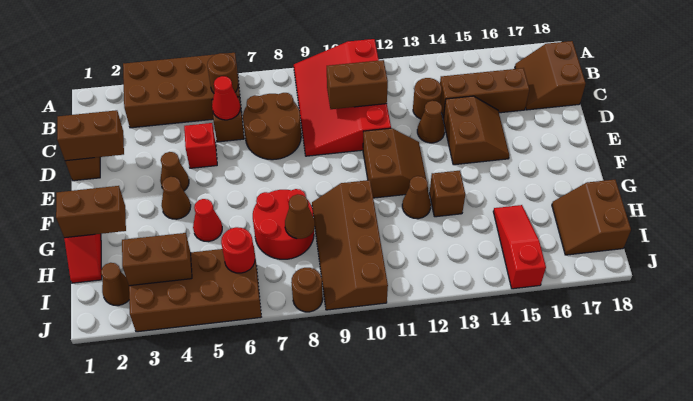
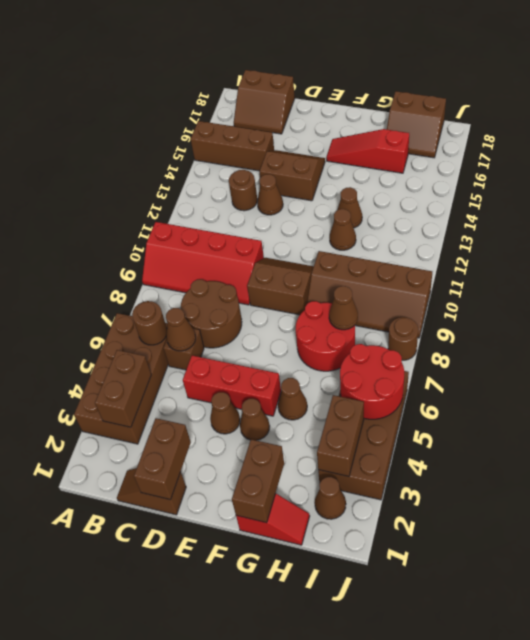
red 3x4 slope [294,39,391,156] -> red 2x4 slope [142,222,264,305]
red 1x1 cone [212,76,240,120] -> brown 1x1 cone [166,308,196,351]
brown 1x2 brick [327,60,388,109] -> brown 1x2 brick moved to [95,350,151,427]
brown 1x3 brick [440,68,529,117] -> brown 1x3 brick turned to [191,121,274,171]
red 1x1 brick [184,123,217,168] -> red 1x3 brick [183,355,281,416]
brown 2x2 slope [363,128,428,198] -> brown 2x2 slope moved to [247,258,314,315]
red 1x1 cone [193,199,222,241] -> brown 1x1 cone [278,378,307,420]
brown 1x1 brick [430,171,465,217] -> brown 1x1 cone [337,187,362,228]
red 1x3 slope [493,205,546,289] -> red 1x3 slope moved to [326,129,409,173]
red 1x1 round brick [221,227,255,273] -> red 2x2 round brick [340,344,404,419]

